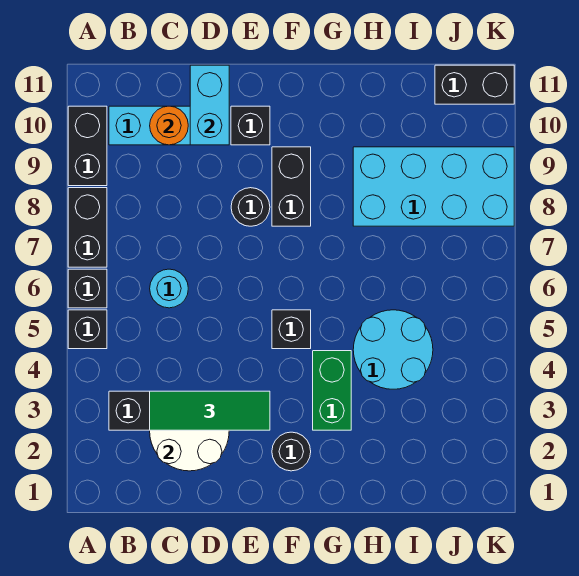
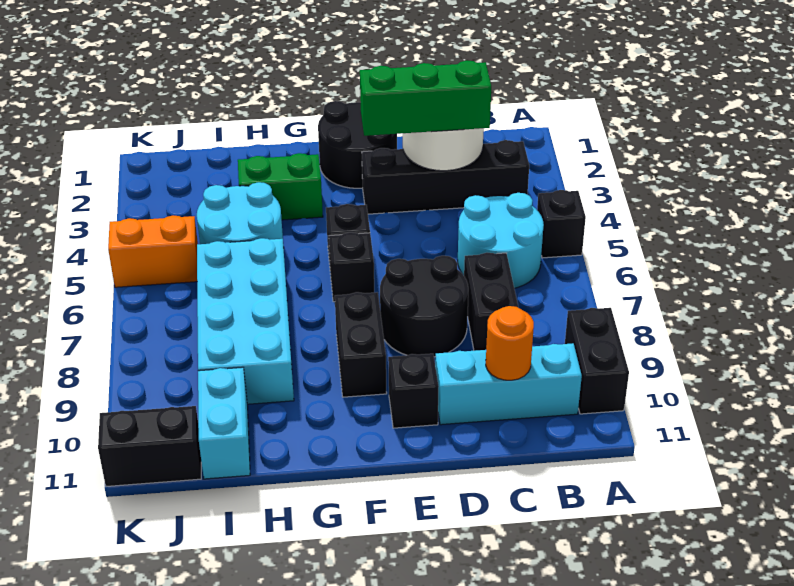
black 1x1 brick [68,269,107,308] -> black 1x1 brick moved to [329,232,374,302]
black 1x2 brick [68,188,107,267] -> black 1x2 brick moved to [464,253,519,351]
green 1x3 tile [150,391,270,430] -> green 1x3 brick [360,61,491,136]
cyan 1x1 round brick [150,269,188,308] -> cyan 2x2 round brick [458,193,544,288]
cyan 1x2 brick [190,65,229,145] -> cyan 1x2 brick moved to [198,367,250,479]
black 1x1 round brick [231,188,270,226] -> black 2x2 round brick [380,256,468,357]
black 1x1 round brick [272,432,311,471] -> black 2x2 round brick [318,101,397,188]
green 1x2 brick [313,351,351,430] -> green 1x2 brick turned to [238,153,323,220]
cyan 2x4 brick [353,147,514,226] -> cyan 2x4 brick turned to [197,238,294,404]
none -> orange 1x2 brick [108,215,198,287]

